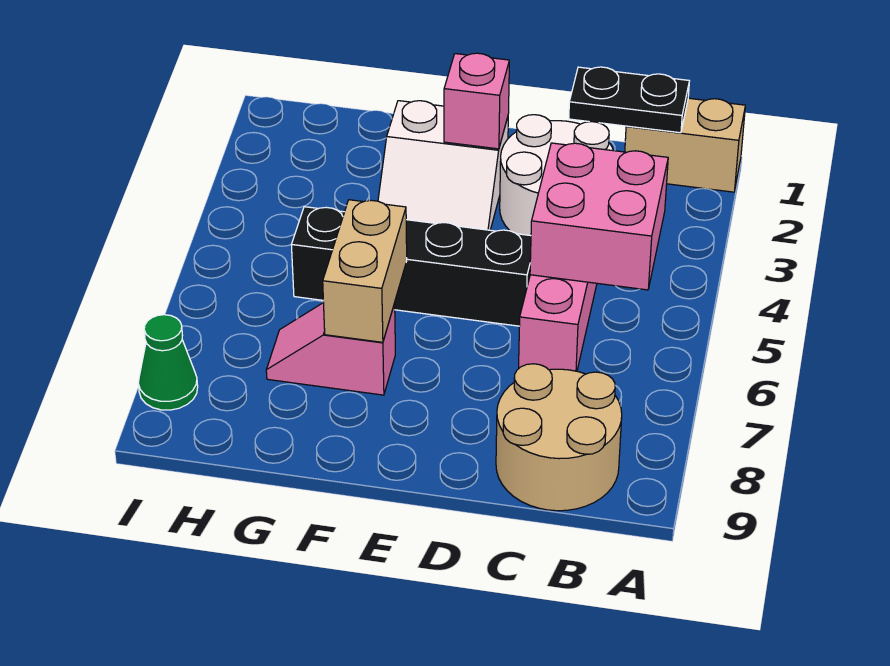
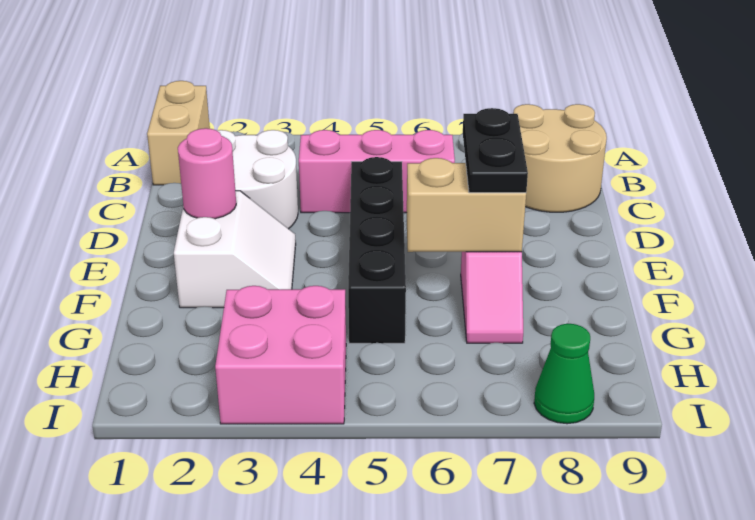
black 1x2 plate [569,67,689,133] -> black 1x2 plate moved to [463,108,528,193]
pink 2x2 brick [530,143,668,290] -> pink 2x2 brick moved to [215,286,346,424]
pink 1x1 brick [444,53,509,149] -> pink 1x1 round brick [178,128,236,219]

